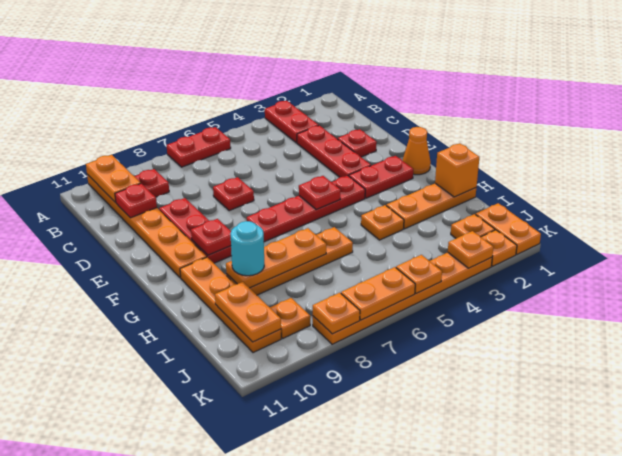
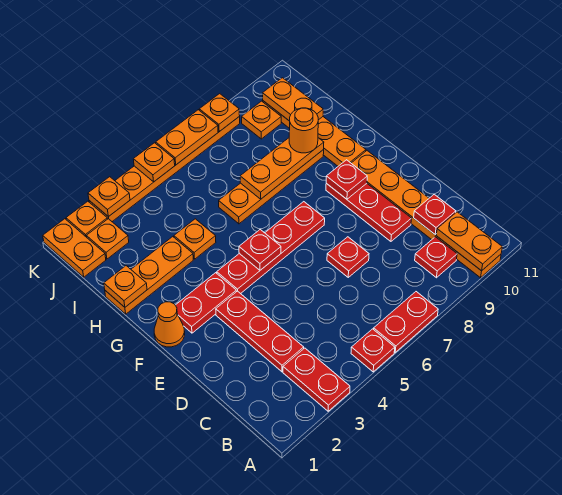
red 1x1 plate [338,129,377,157] -> red 1x1 plate moved to [351,329,395,372]
orange 1x1 brick [435,143,479,197] -> orange 1x1 plate [104,266,147,307]
cyan 1x1 round brick [230,221,264,276] -> orange 1x1 round brick [289,108,318,153]

